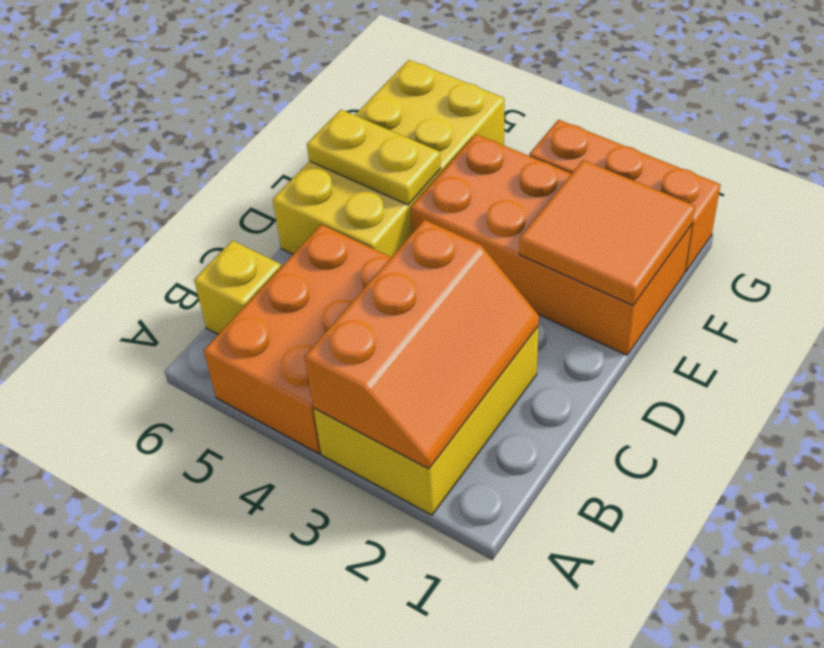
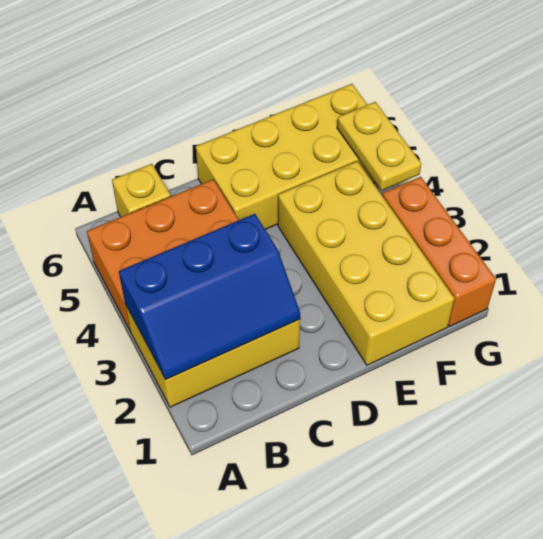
orange 2x3 slope [305,220,539,469] -> blue 2x3 slope [119,214,300,380]
orange 2x4 brick [411,134,692,355] -> yellow 2x4 brick [278,161,454,365]
orange 2x2 tile [519,160,695,305] -> none
yellow 1x2 plate [307,110,441,205] -> yellow 1x2 plate moved to [337,102,421,191]

